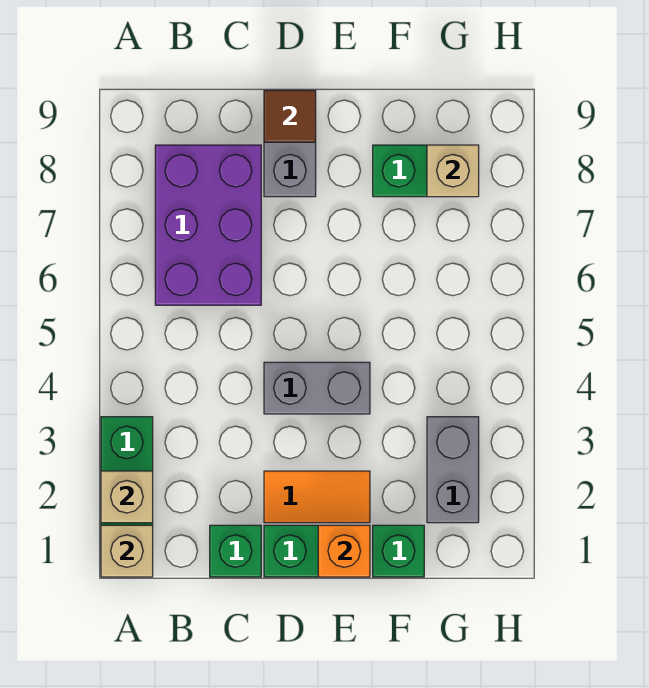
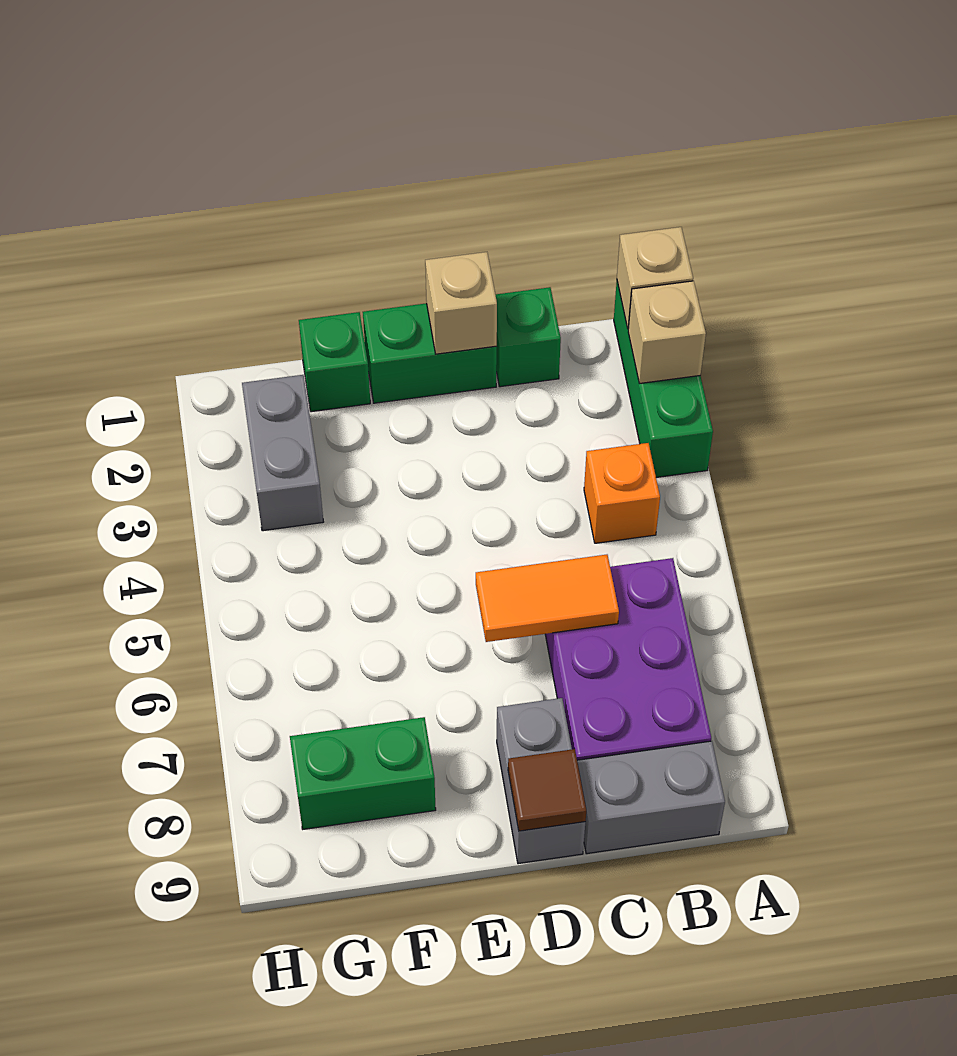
orange 1x2 tile [264,471,370,523] -> orange 1x2 tile moved to [476,555,619,642]
grey 1x2 brick [264,362,370,414] -> grey 1x2 brick moved to [577,741,725,854]
orange 1x1 brick [318,525,370,577] -> orange 1x1 brick moved to [584,443,660,543]
tan 1x1 brick [427,145,479,197] -> tan 1x1 brick moved to [425,252,497,354]

